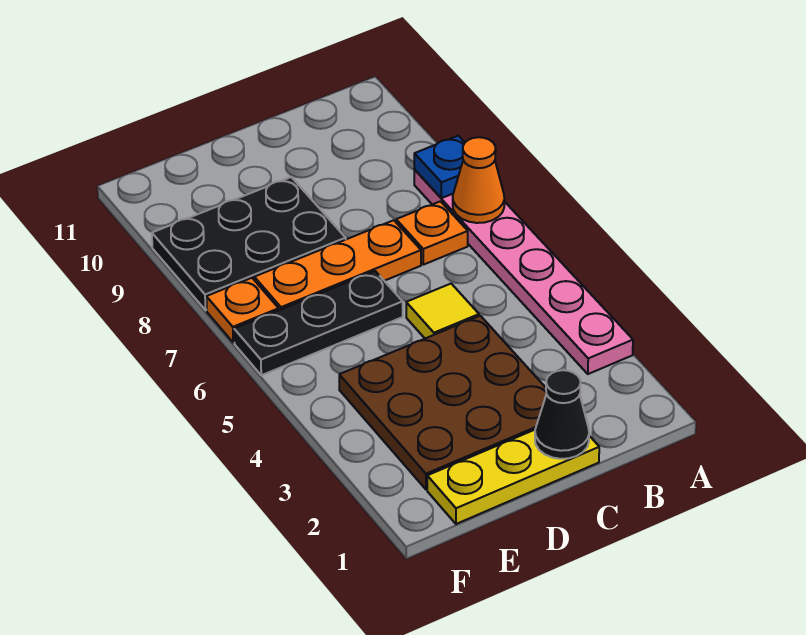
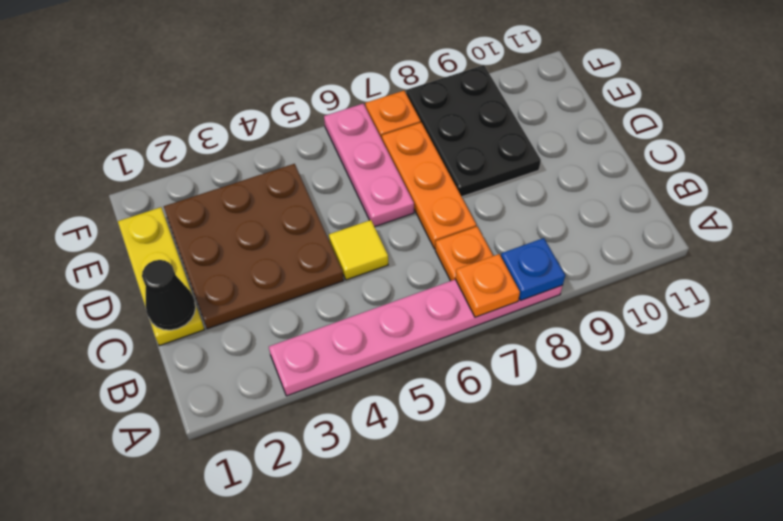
orange 1x1 cone [453,137,505,223] -> orange 1x1 plate [455,254,520,317]
black 1x3 plate [234,271,403,375] -> pink 1x3 plate [324,104,414,227]

